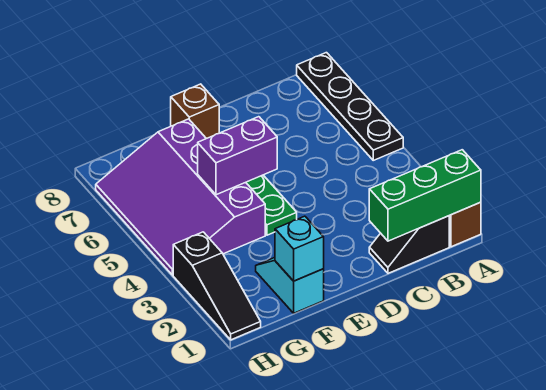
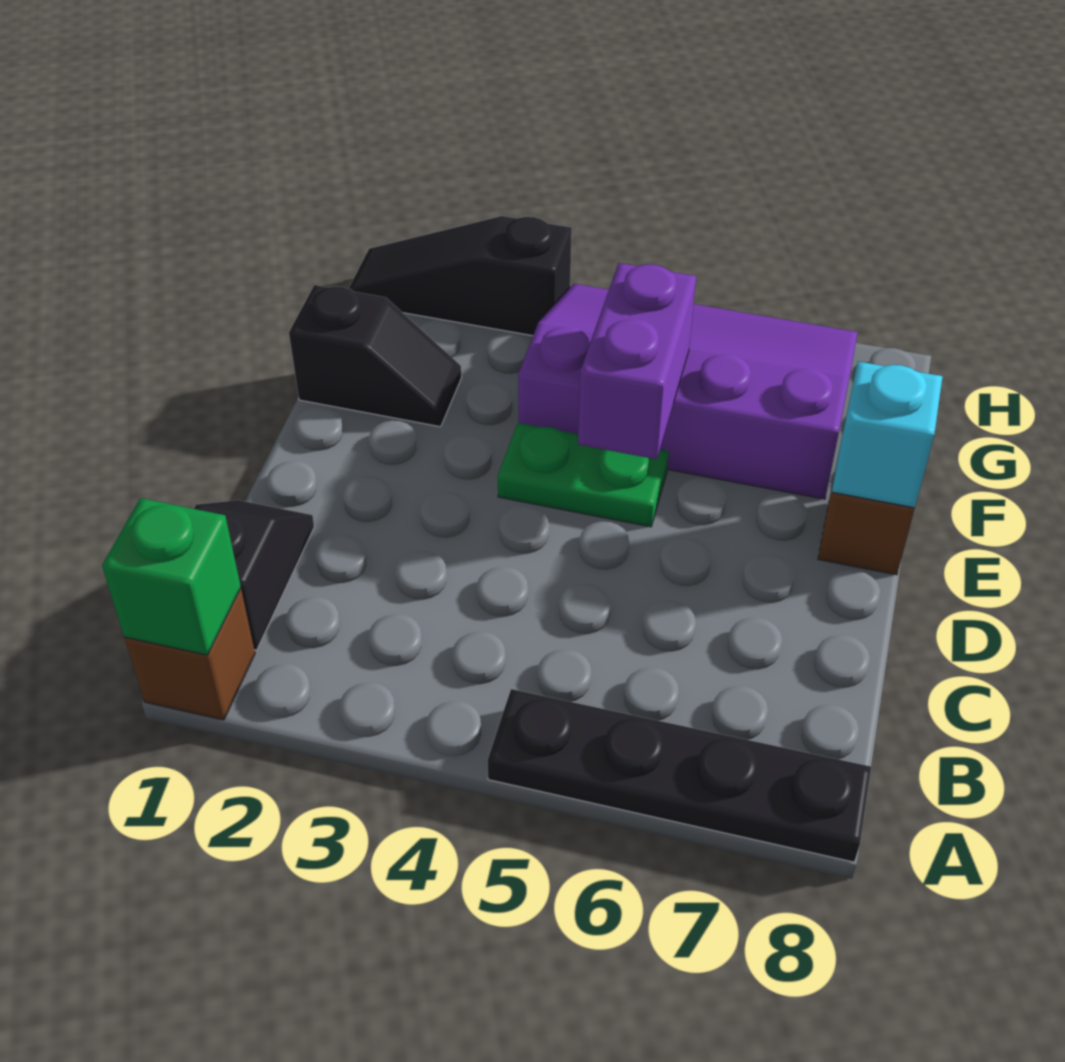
green 1x3 brick [369,150,481,241] -> green 1x1 brick [102,498,241,655]
cyan 1x2 slope [256,258,324,313] -> black 1x2 slope [289,285,462,427]
cyan 1x1 brick [275,216,324,281] -> cyan 1x1 brick moved to [832,361,943,508]

